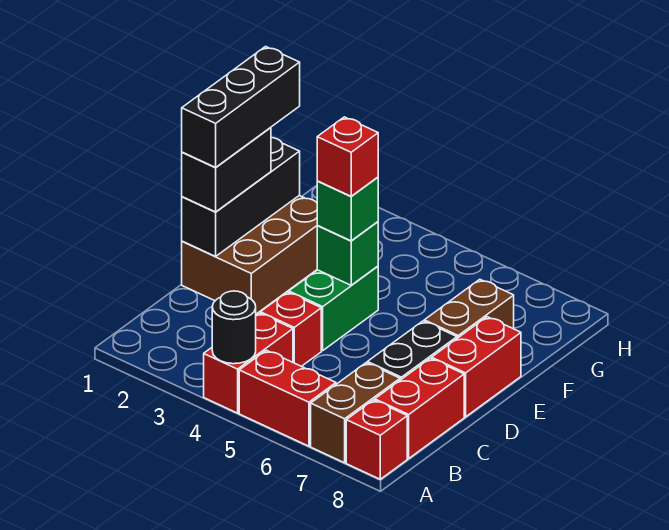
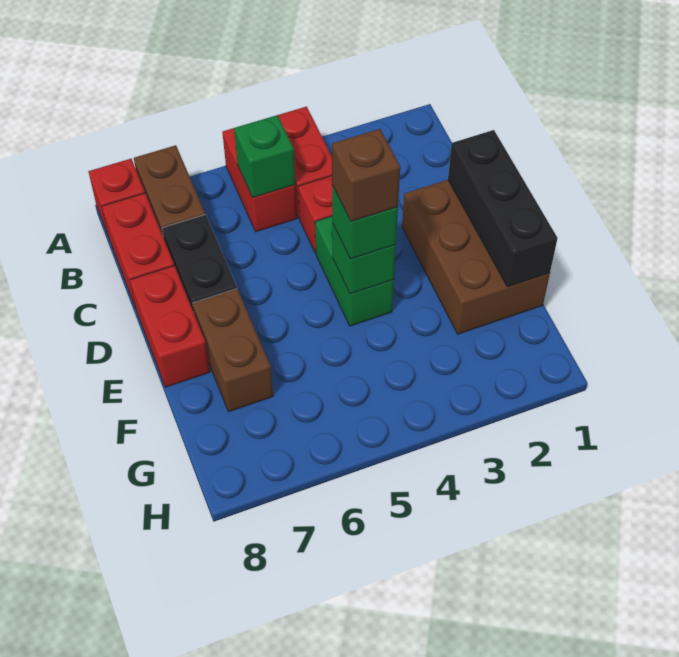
black 1x1 round brick [212,291,256,364] -> none
red 1x2 brick [239,350,336,446] -> red 1x2 brick turned to [222,128,297,232]
none -> green 1x1 brick [234,115,295,198]
black 1x2 brick [182,127,271,212] -> none
black 1x3 brick [182,47,300,167] -> none
red 1x1 brick [317,117,378,196] -> brown 1x1 brick [332,129,400,221]

